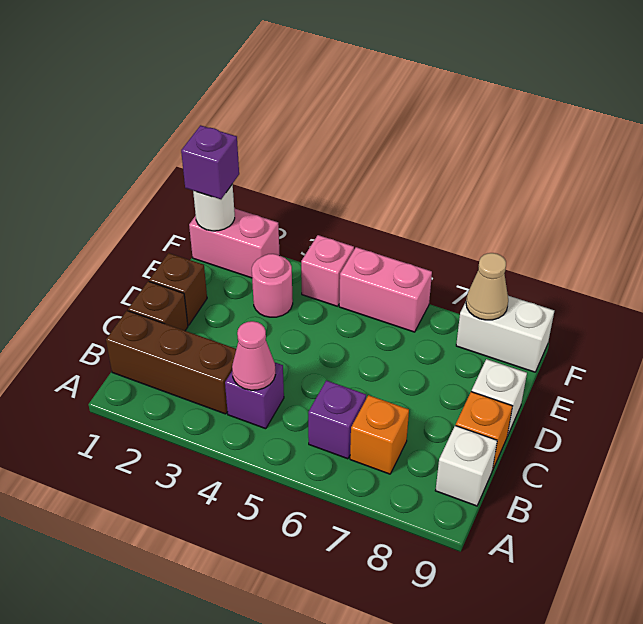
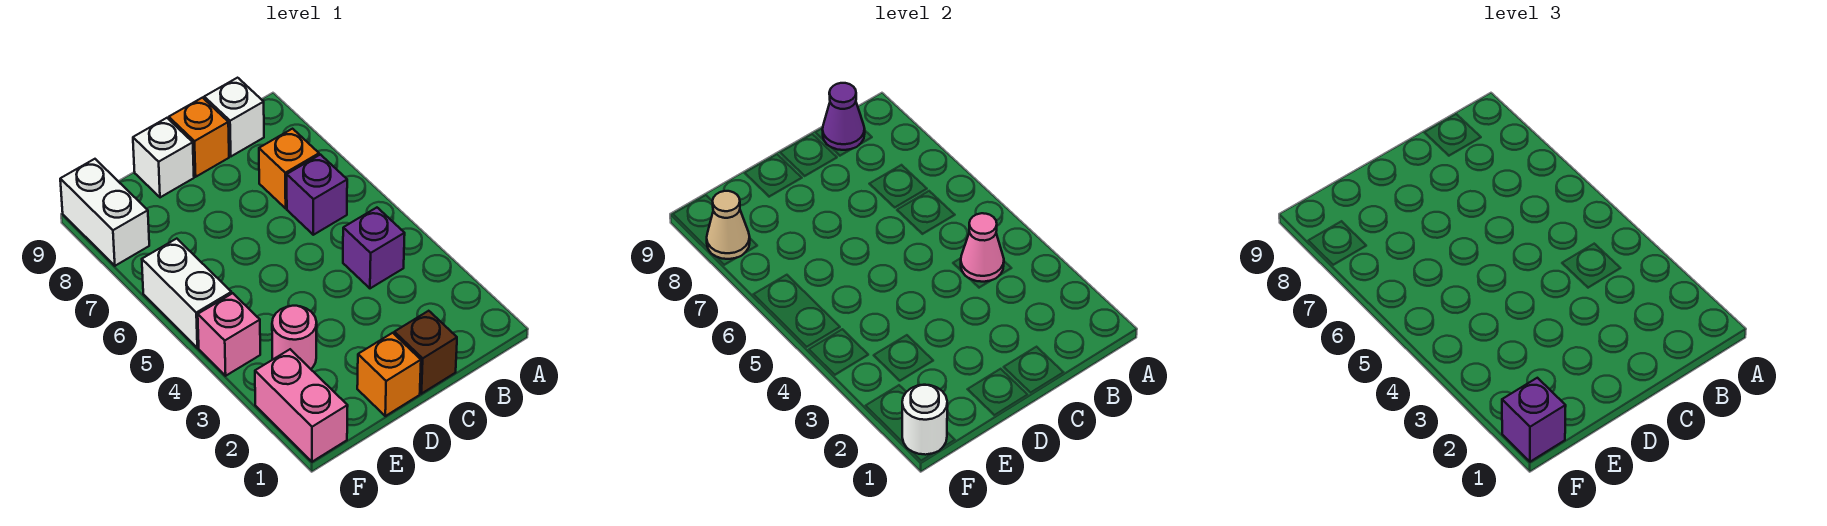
brown 1x3 brick [106,311,236,414] -> none
none -> purple 1x1 cone [823,83,865,150]
brown 1x1 brick [149,253,207,325] -> orange 1x1 brick [357,333,421,416]
pink 1x2 brick [339,247,432,332] -> white 1x2 brick [142,239,231,348]

